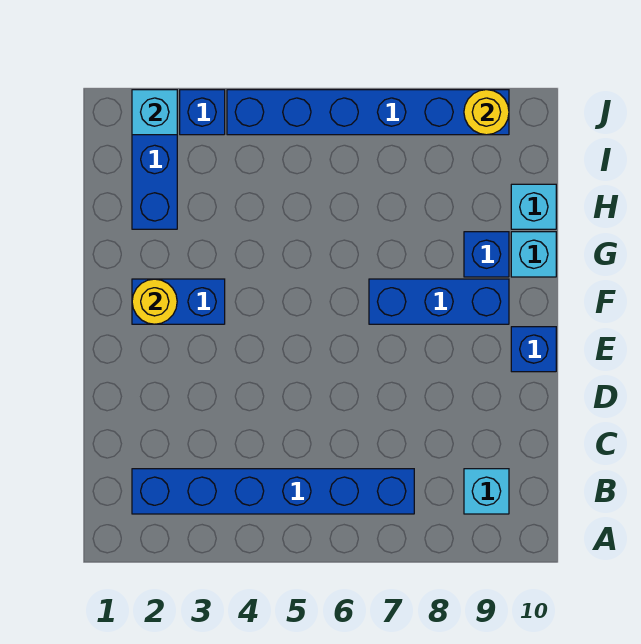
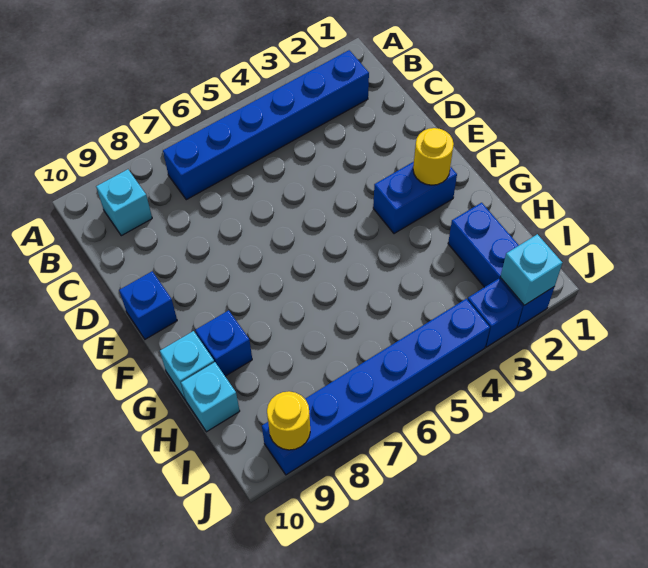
blue 1x3 brick [369,279,509,324] -> none

